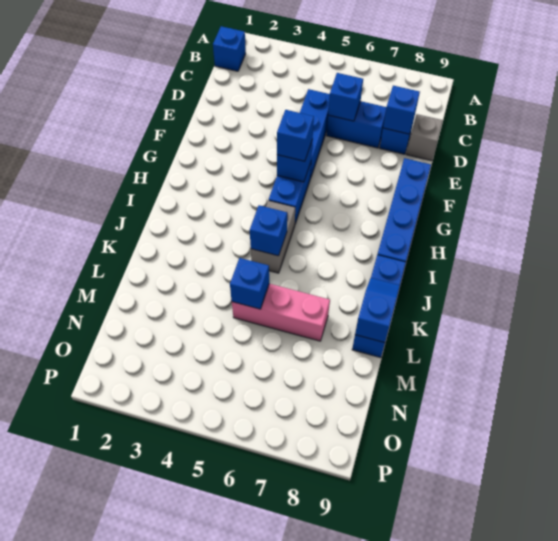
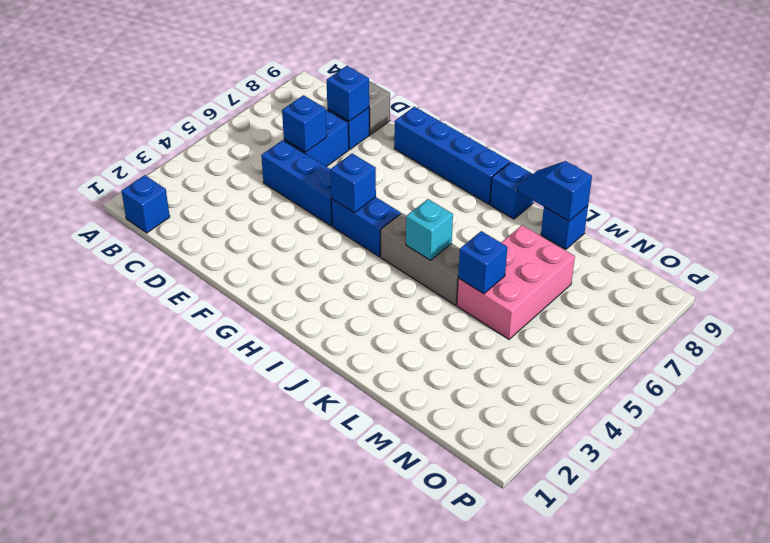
blue 1x1 brick [277,110,314,161] -> none
grey 1x2 brick [251,200,295,273] -> grey 1x3 brick [381,213,460,305]
blue 1x1 brick [250,205,287,256] -> cyan 1x1 brick [406,199,453,260]
pink 1x3 brick [232,284,330,341] -> pink 2x3 brick [457,225,575,339]

